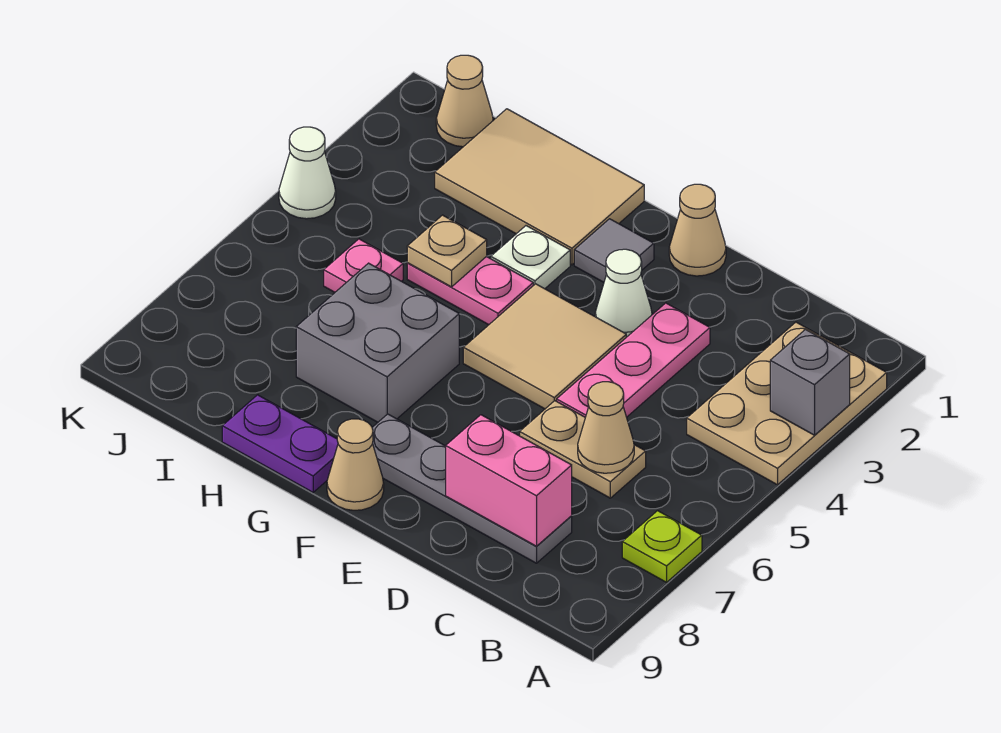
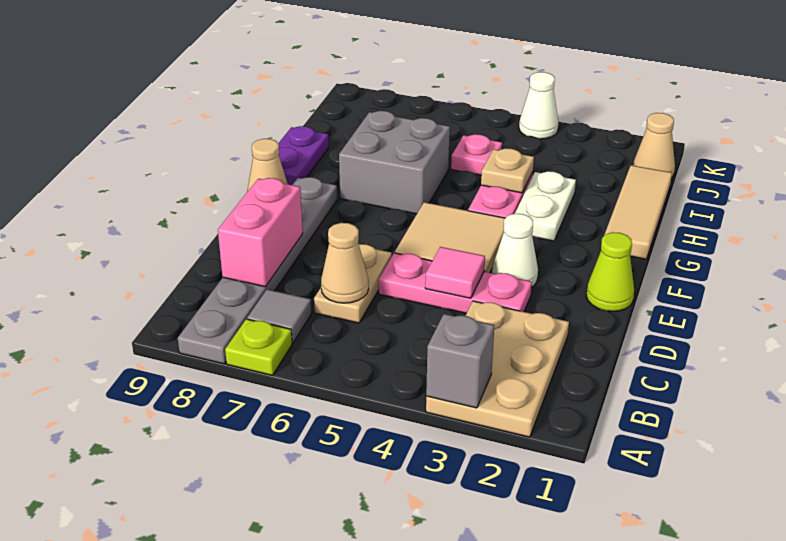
tan 2x3 plate [687,322,887,485] -> tan 2x3 plate turned to [426,301,569,437]
grey 1x4 plate [372,414,572,563] -> grey 1x6 plate [178,177,337,364]
none -> pink 1x1 tile [425,247,485,298]
tan 1x1 cone [669,184,726,276] -> lime 1x1 cone [586,232,634,311]
grey 1x1 tile [574,219,654,282] -> grey 1x1 tile moved to [247,289,312,343]
tan 2x3 tile [435,109,644,265] -> tan 1x3 tile [604,165,672,259]
white 1x1 plate [491,226,570,289] -> white 1x2 plate [515,171,576,241]

